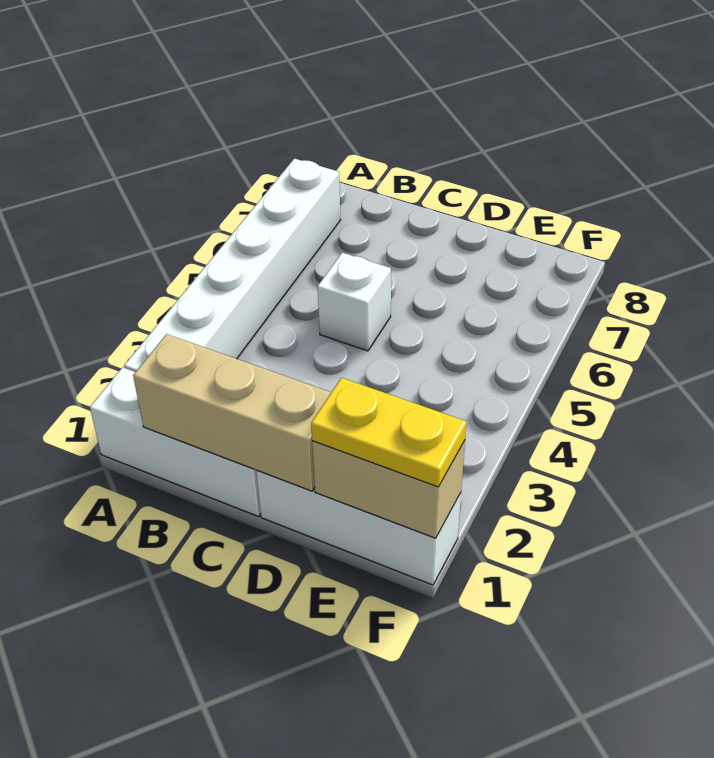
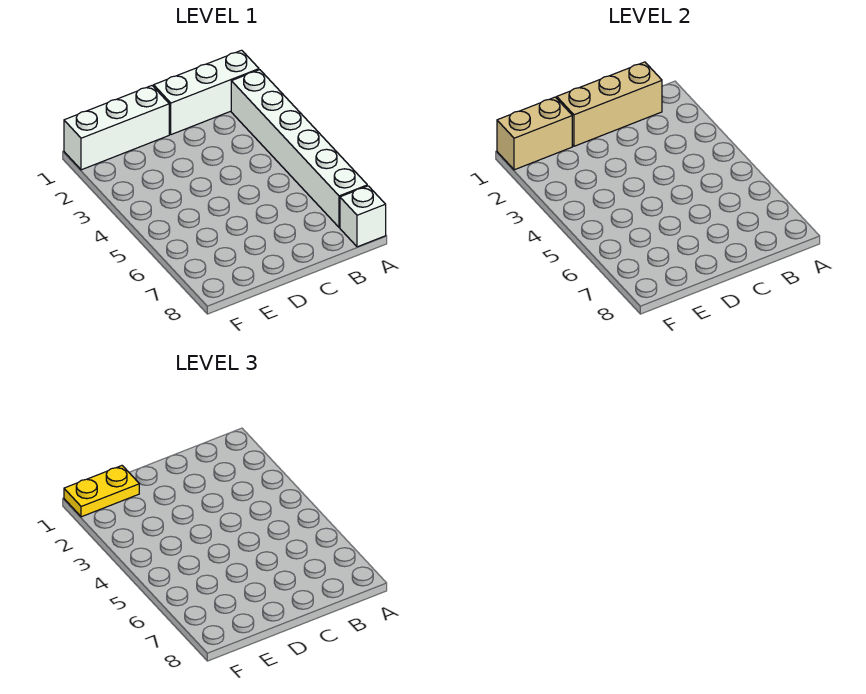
white 1x1 brick [318,253,391,351] -> white 1x1 brick moved to [340,186,386,247]

